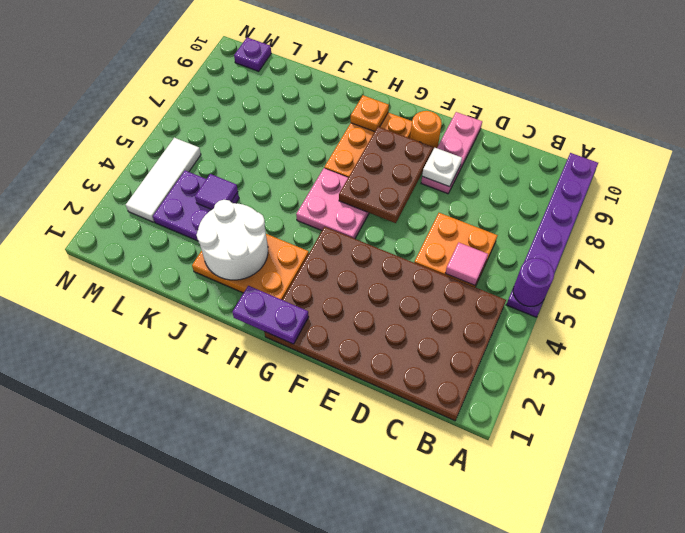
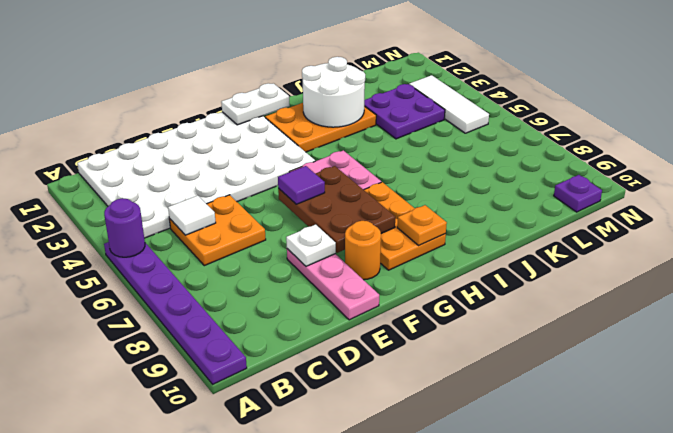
brown 4x6 plate [264,227,506,421] -> white 4x6 plate [77,112,315,238]
pink 1x1 tile [445,243,488,285] -> white 1x1 tile [168,195,216,235]
purple 1x2 plate [232,286,309,344] -> white 1x2 plate [221,83,290,125]
purple 1x1 tile [195,174,238,209] -> purple 1x1 tile moved to [278,166,325,204]

